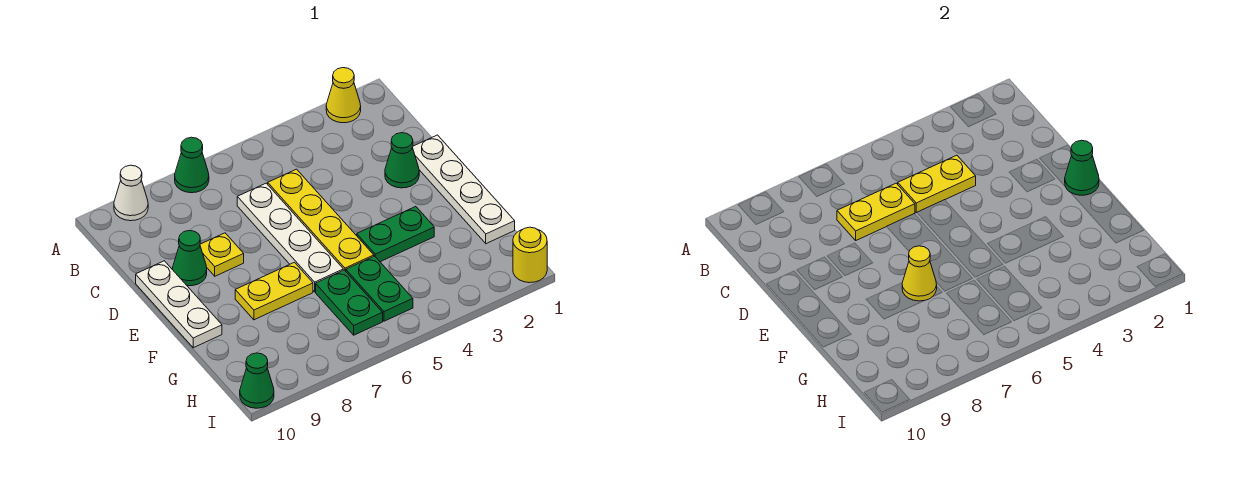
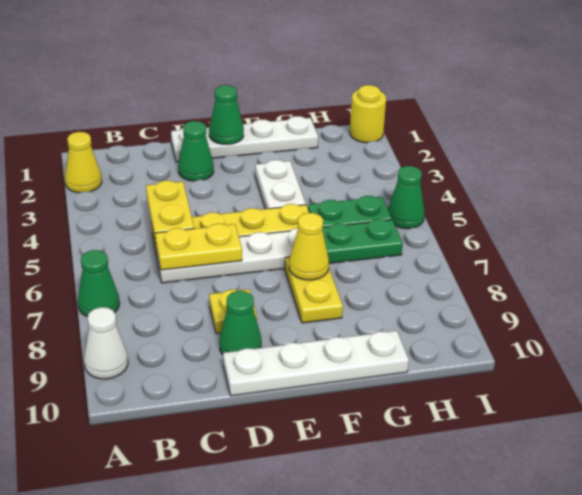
yellow 1x2 plate [837,183,915,240] -> yellow 1x2 plate turned to [155,224,242,270]
white 1x3 plate [136,261,222,348] -> white 1x4 plate [223,331,409,396]
green 1x2 plate [357,207,434,262] -> white 1x2 plate [255,160,306,209]
green 1x1 cone [240,353,274,408] -> green 1x1 cone moved to [388,166,425,229]

